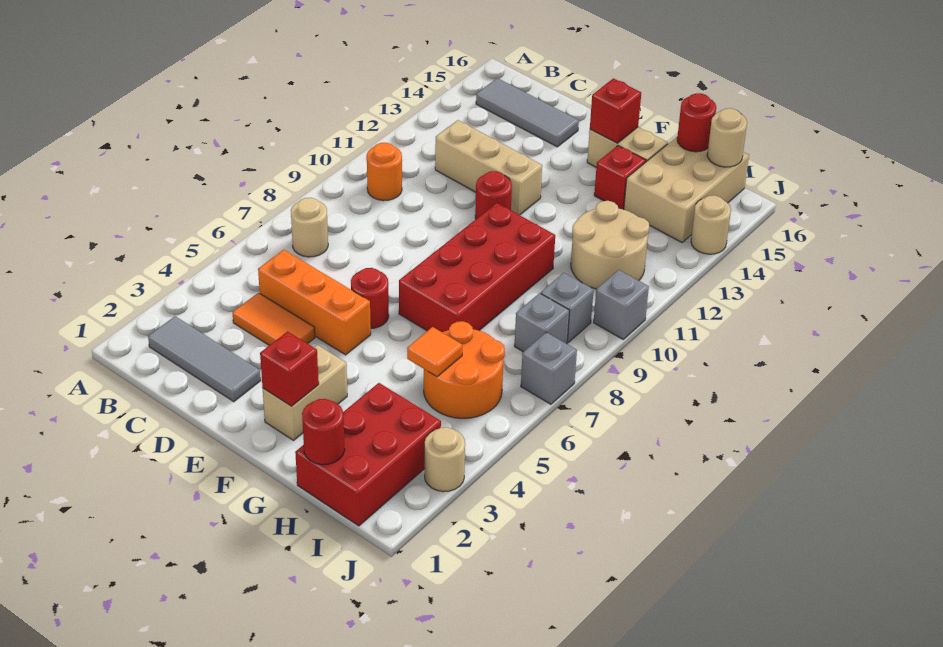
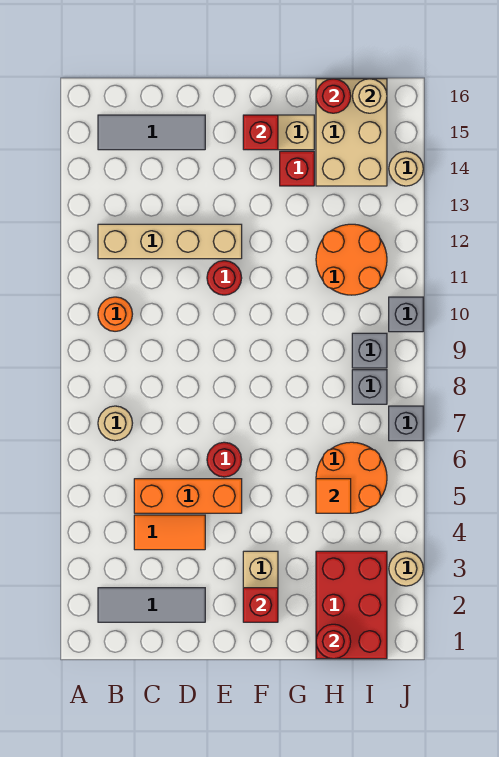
tan 1x3 brick [435,120,542,215] -> tan 1x4 brick [98,224,242,259]
red 2x4 brick [399,203,555,332] -> none
tan 2x2 round brick [571,201,650,289] -> orange 2x2 round brick [316,224,387,295]

